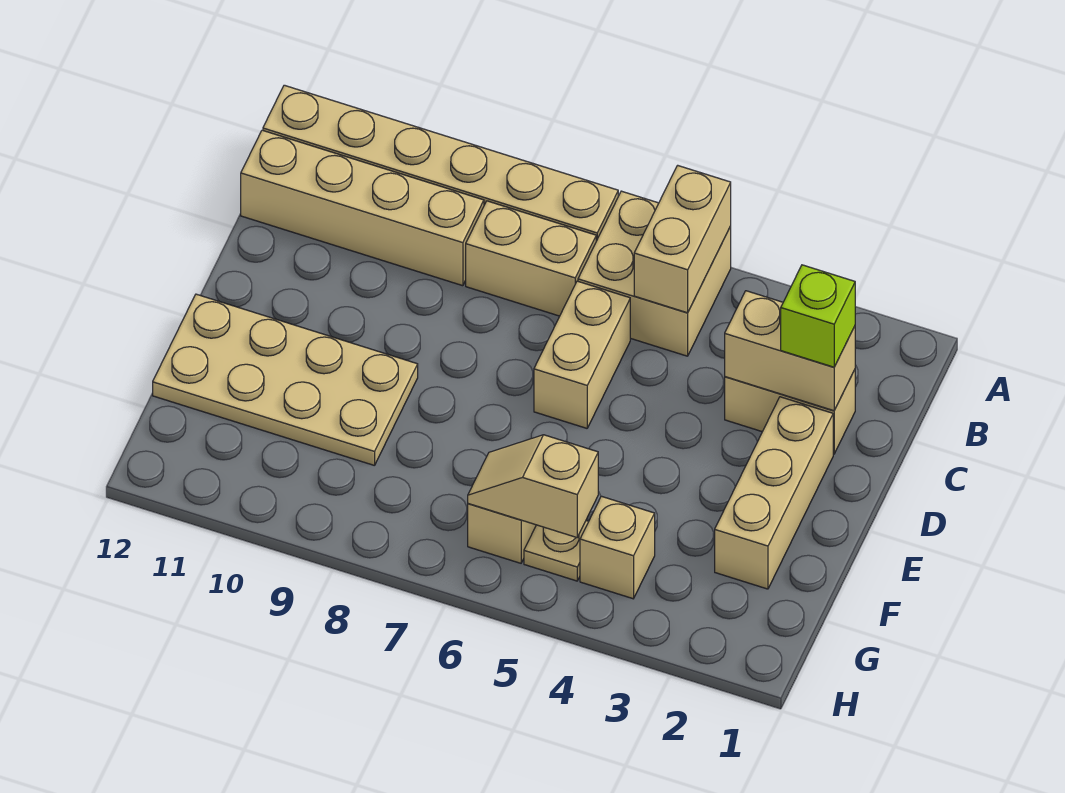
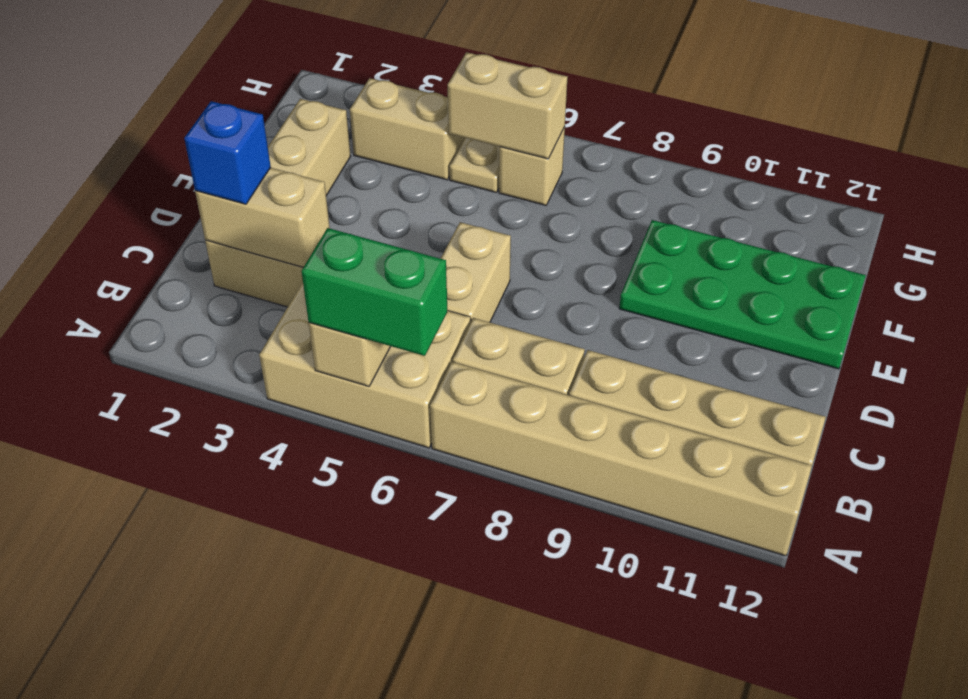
tan 2x2 brick [578,191,731,356] -> tan 2x3 brick [259,282,471,448]
none -> green 1x2 brick [302,228,447,356]
lime 1x1 brick [781,265,855,367] -> blue 1x1 brick [184,101,271,204]
tan 2x4 plate [153,294,418,466] -> green 2x4 plate [619,220,866,369]
tan 1x1 brick [580,496,655,599] -> tan 1x2 brick [350,78,465,180]
tan 1x2 slope [468,435,598,537] -> tan 1x2 brick [448,52,568,159]

